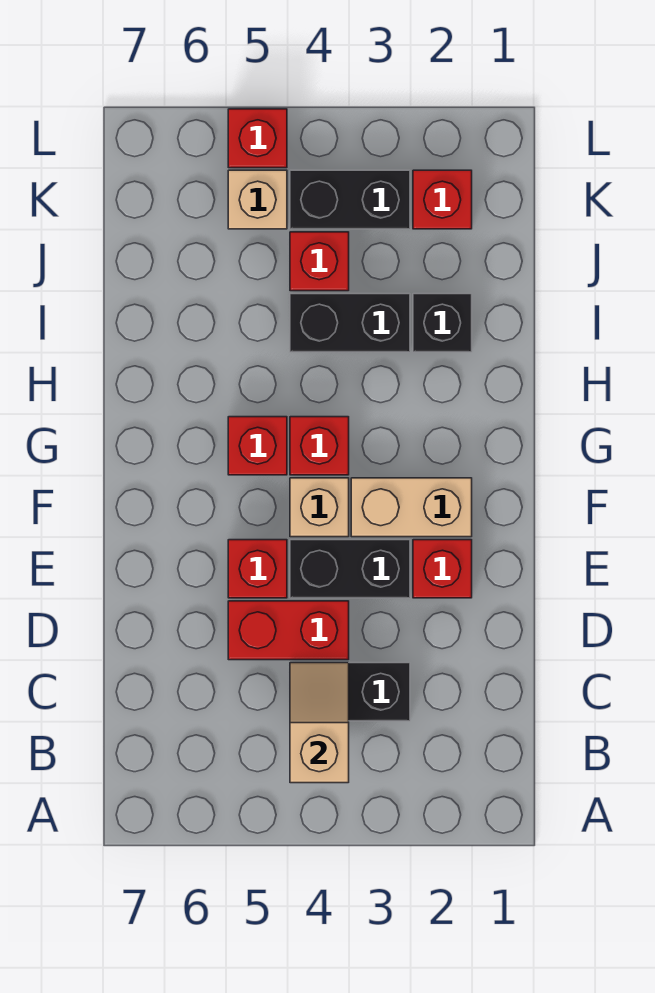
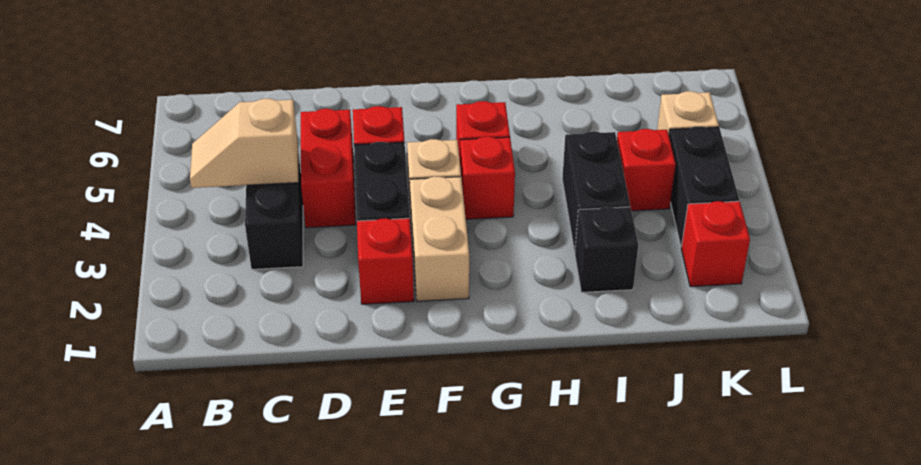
tan 1x2 slope [290,663,349,783] -> tan 1x2 slope turned to [190,99,298,188]
red 1x1 brick [228,109,287,168] -> none

